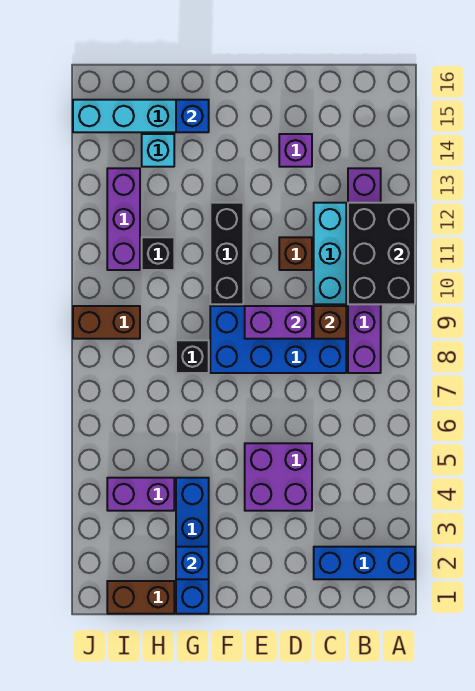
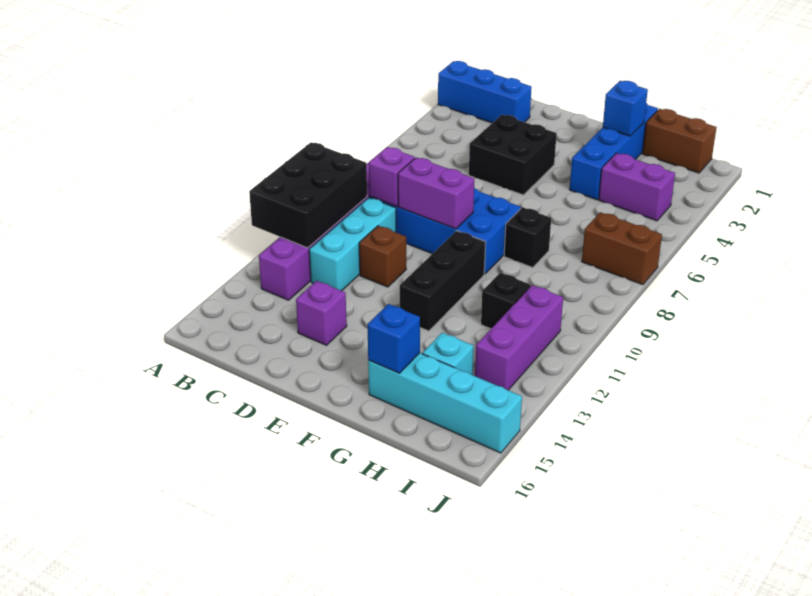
brown 1x1 brick [314,306,346,339] -> purple 1x1 brick [369,147,415,206]
purple 2x2 brick [245,443,312,511] -> black 2x2 brick [469,115,557,195]
brown 1x2 brick [73,306,140,339] -> brown 1x2 brick moved to [582,212,662,285]

